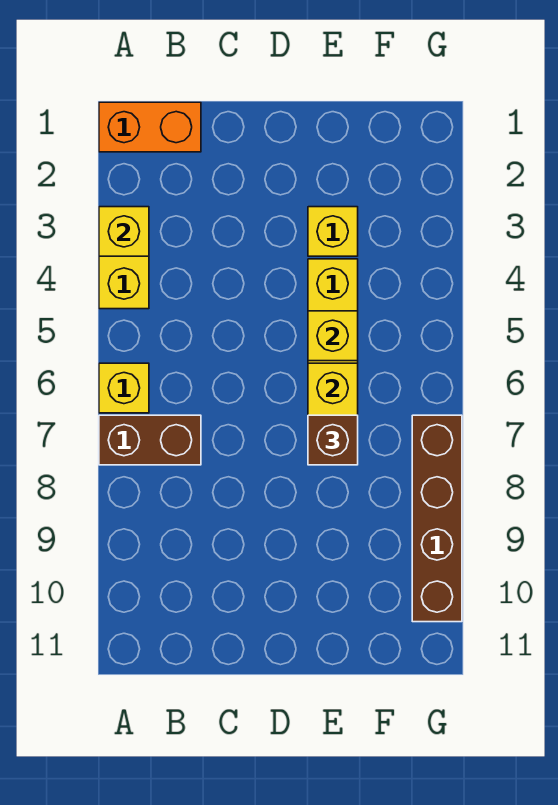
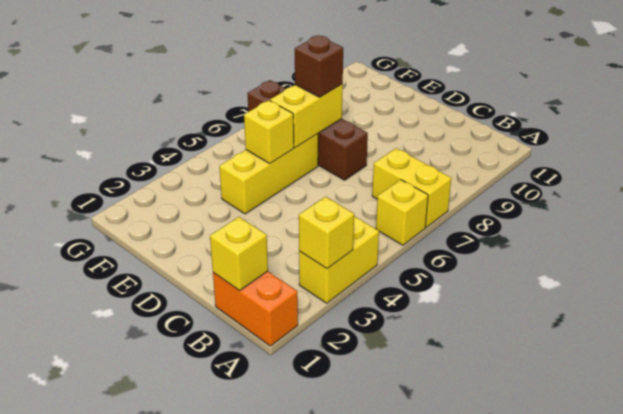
brown 1x2 brick [99,415,201,465] -> yellow 1x2 brick [372,148,451,227]
yellow 1x1 brick [308,207,358,256] -> yellow 1x1 brick moved to [210,217,268,291]
brown 1x4 brick [412,415,462,622] -> brown 1x4 brick turned to [247,80,368,180]

